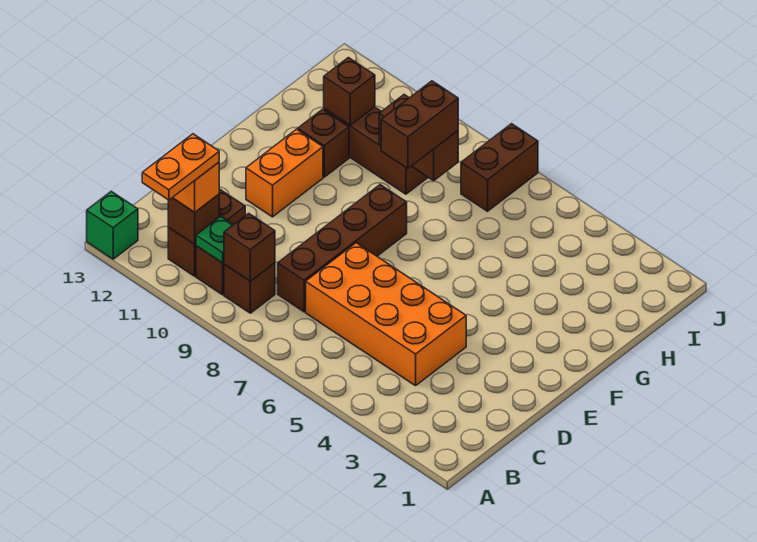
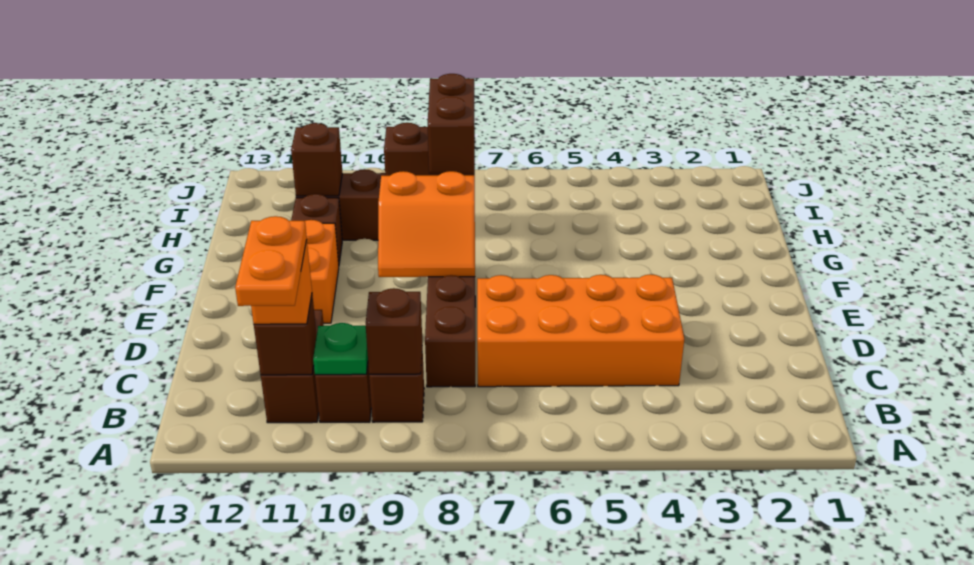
green 1x1 brick [87,191,138,259] -> none
none -> orange 2x2 slope [378,171,475,277]
brown 1x2 brick [461,124,538,211] -> none

